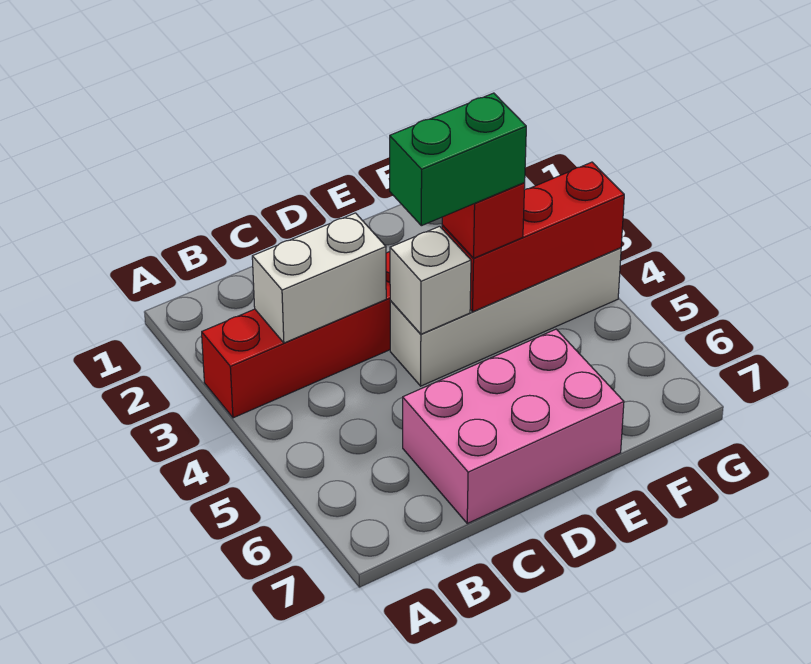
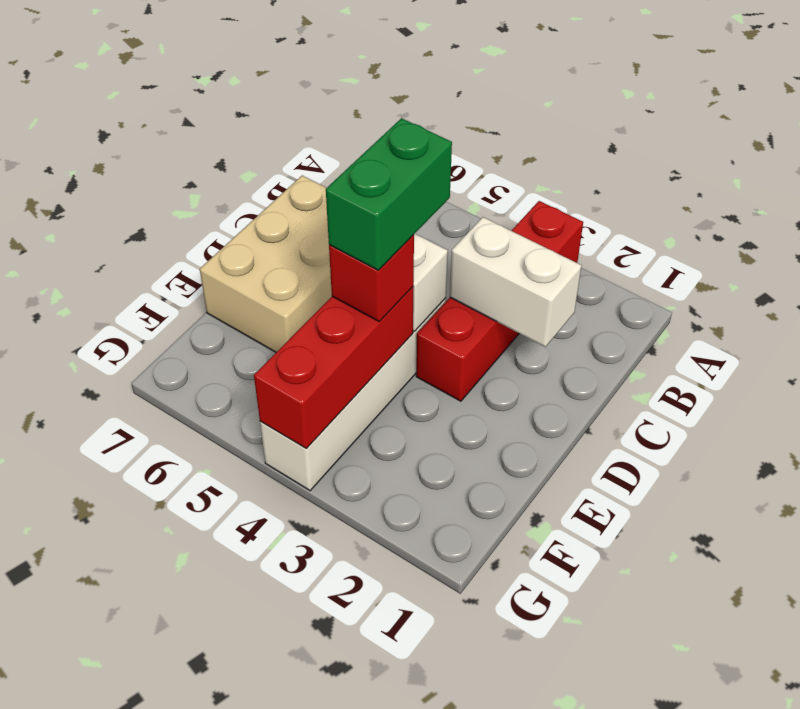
white 1x2 brick [252,213,386,343] -> white 1x2 brick turned to [450,217,581,347]
pink 2x3 brick [403,329,624,523] -> tan 2x3 brick [200,175,332,352]

